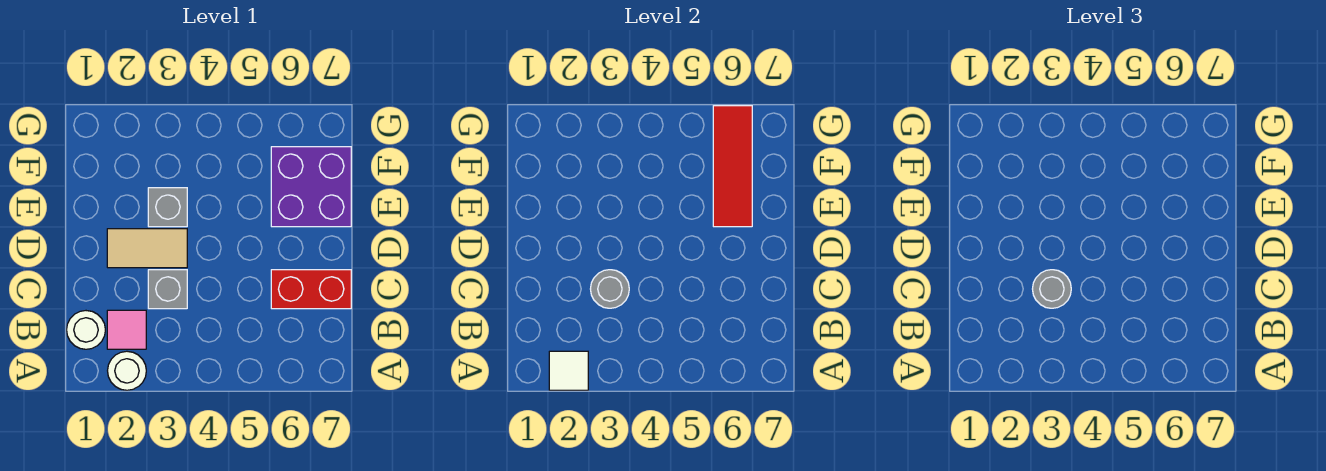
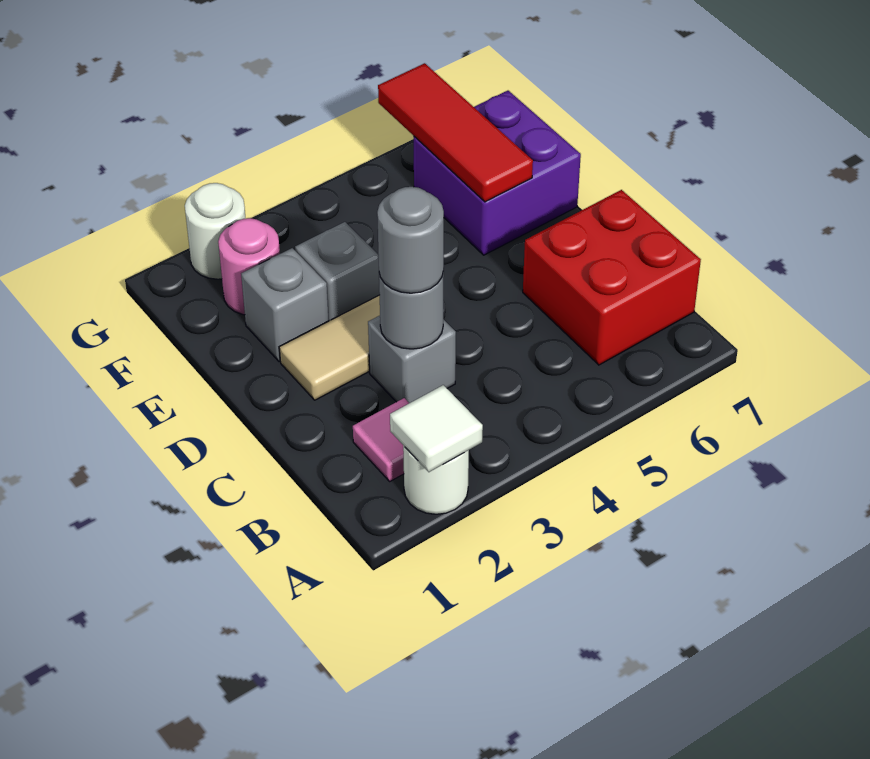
white 1x1 round brick [67,311,105,349] -> white 1x1 round brick moved to [185,183,246,279]
red 1x2 brick [271,270,351,309] -> red 2x2 brick [523,190,701,365]
none -> grey 1x1 brick [241,248,329,361]
none -> pink 1x1 round brick [218,218,280,315]

